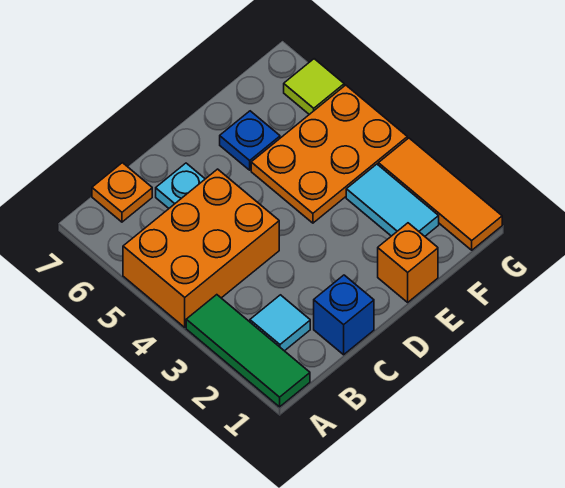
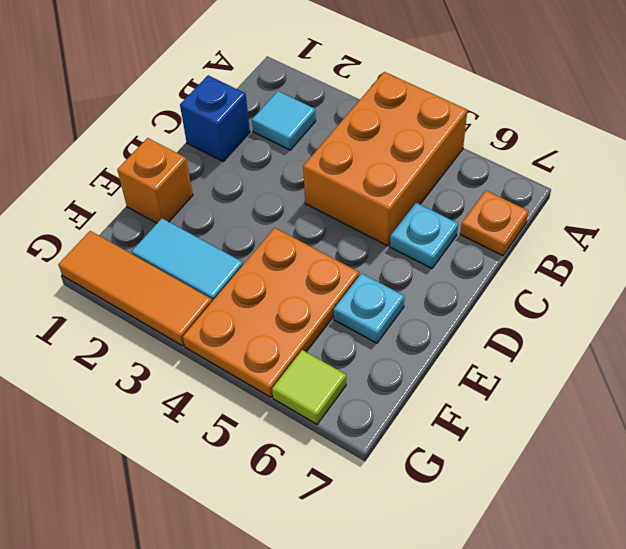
green 1x3 tile [186,295,310,407] -> none
blue 1x1 plate [220,111,280,170] -> cyan 1x1 plate [334,273,404,343]

